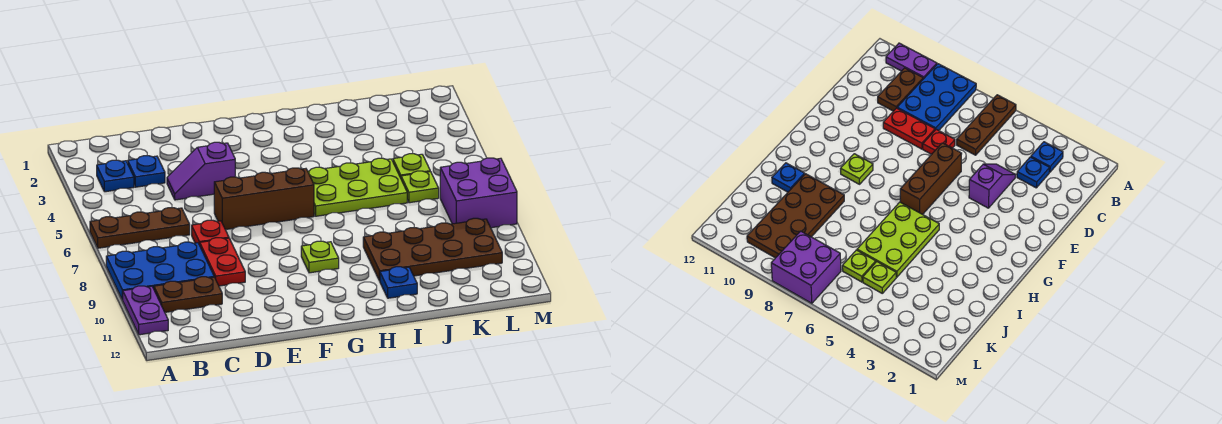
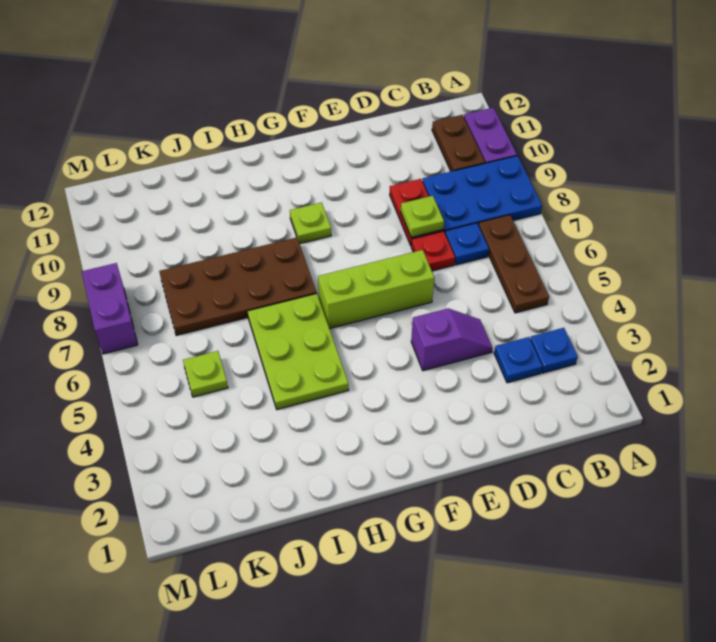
brown 1x3 plate [90,208,190,248] -> brown 1x3 plate turned to [478,215,549,313]
brown 1x2 plate [154,277,222,312] -> brown 1x2 plate turned to [432,115,485,171]
brown 1x3 brick [214,168,314,230] -> lime 1x3 brick [318,250,434,329]
lime 2x3 plate [308,158,407,216] -> lime 2x3 plate turned to [248,294,349,410]
brown 2x4 plate [363,218,502,281] -> brown 2x4 plate moved to [159,237,317,336]
blue 1x1 plate [380,267,417,298] -> blue 1x1 plate moved to [445,223,489,265]
lime 1x1 plate [401,171,439,203] -> lime 1x1 plate moved to [401,196,444,237]
purple 2x2 brick [440,158,517,228] -> purple 1x2 brick [82,263,138,354]

